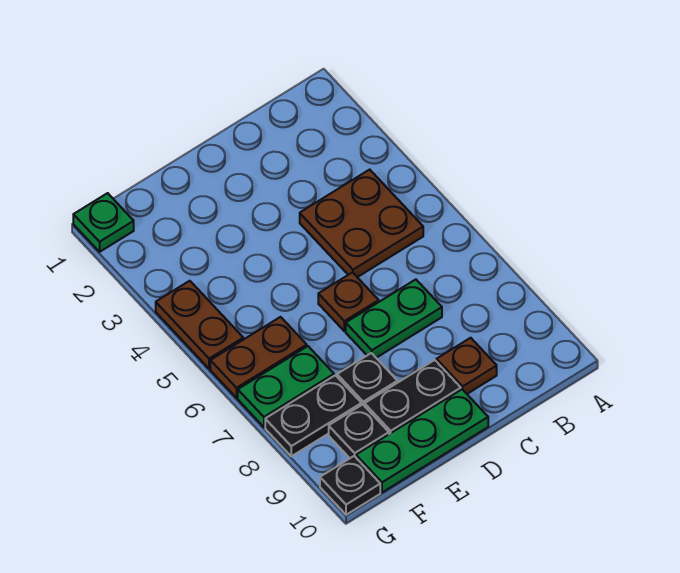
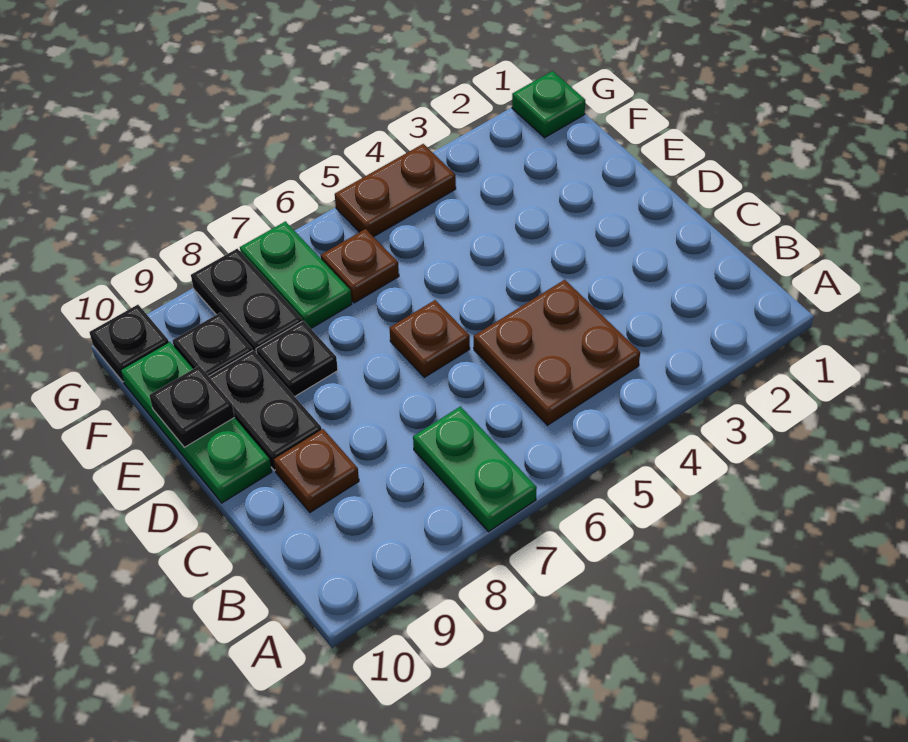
green 1x2 plate [346,280,442,358] -> green 1x2 plate moved to [413,406,537,532]
none -> black 1x1 plate [149,366,234,447]
brown 1x2 plate [210,317,307,398] -> brown 1x1 plate [321,229,399,303]

